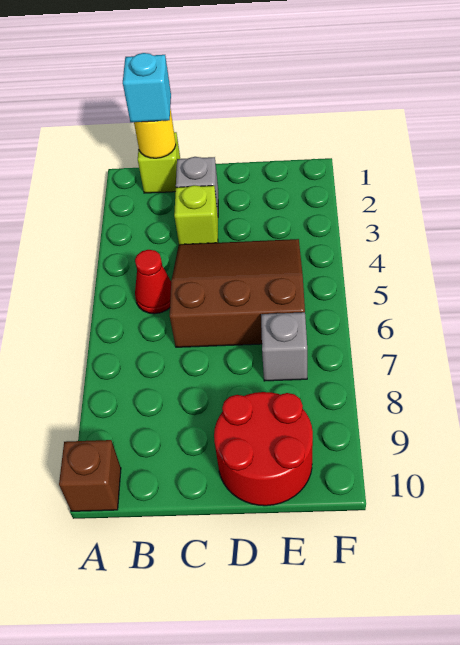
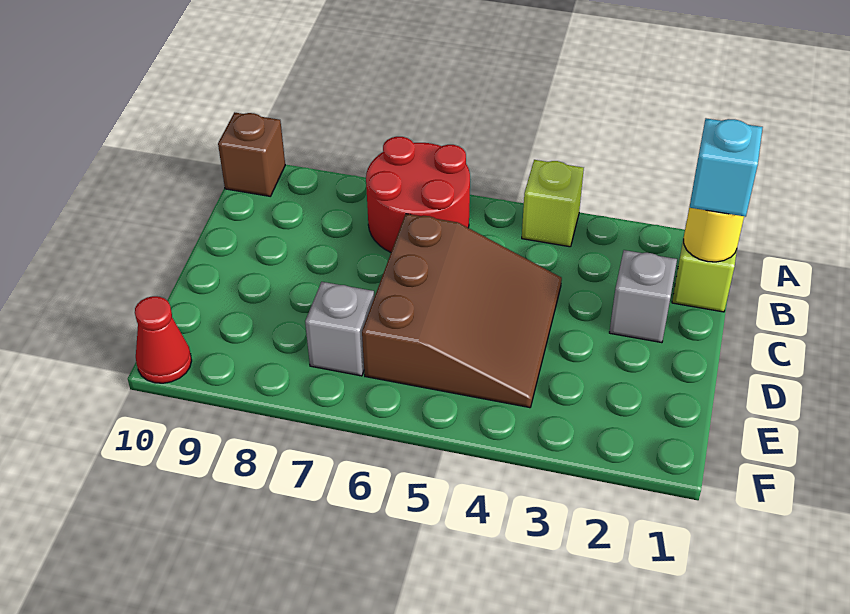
red 1x1 cone [135,250,171,314] -> red 1x1 cone moved to [135,296,192,383]
lime 1x1 brick [174,185,218,244] -> lime 1x1 brick moved to [522,160,584,247]
red 2x2 round brick [214,392,313,506] -> red 2x2 round brick moved to [366,137,470,252]

